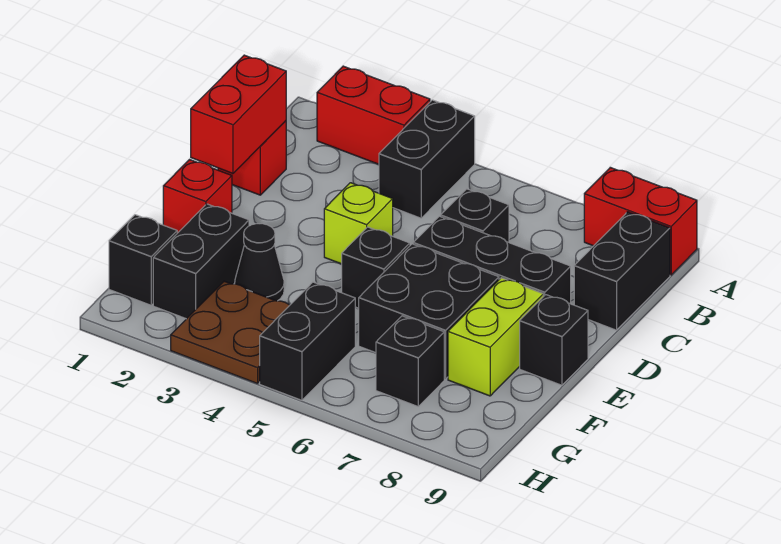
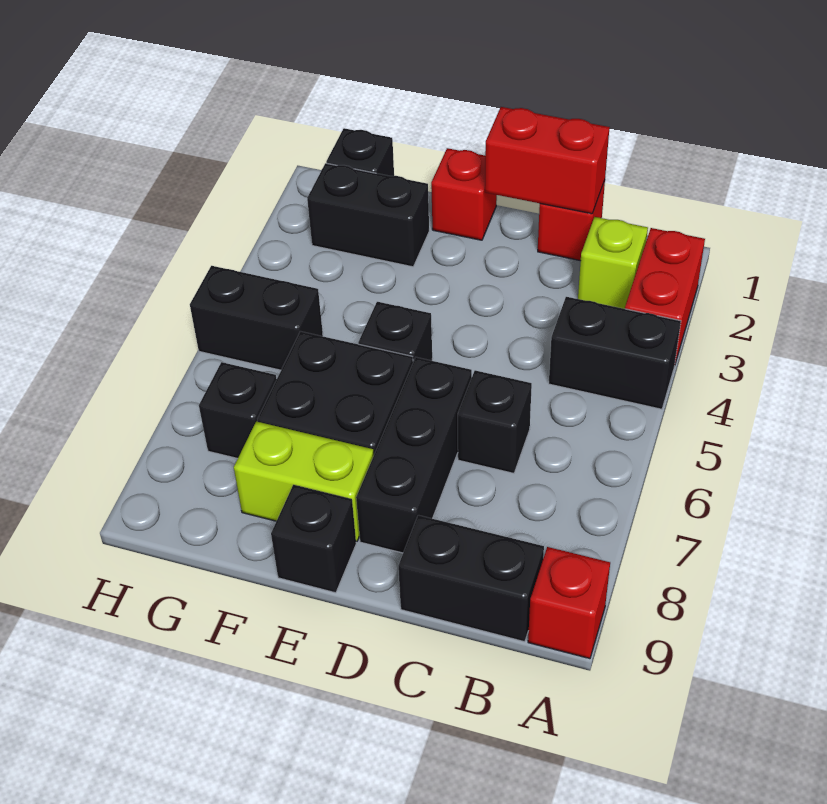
red 1x2 brick [584,167,697,275] -> red 1x1 brick [528,547,610,659]
lime 1x1 brick [324,183,393,264] -> lime 1x1 brick moved to [578,217,648,309]
black 1x1 cone [235,224,284,301] -> none
brown 2x2 plate [171,281,290,384] -> none

